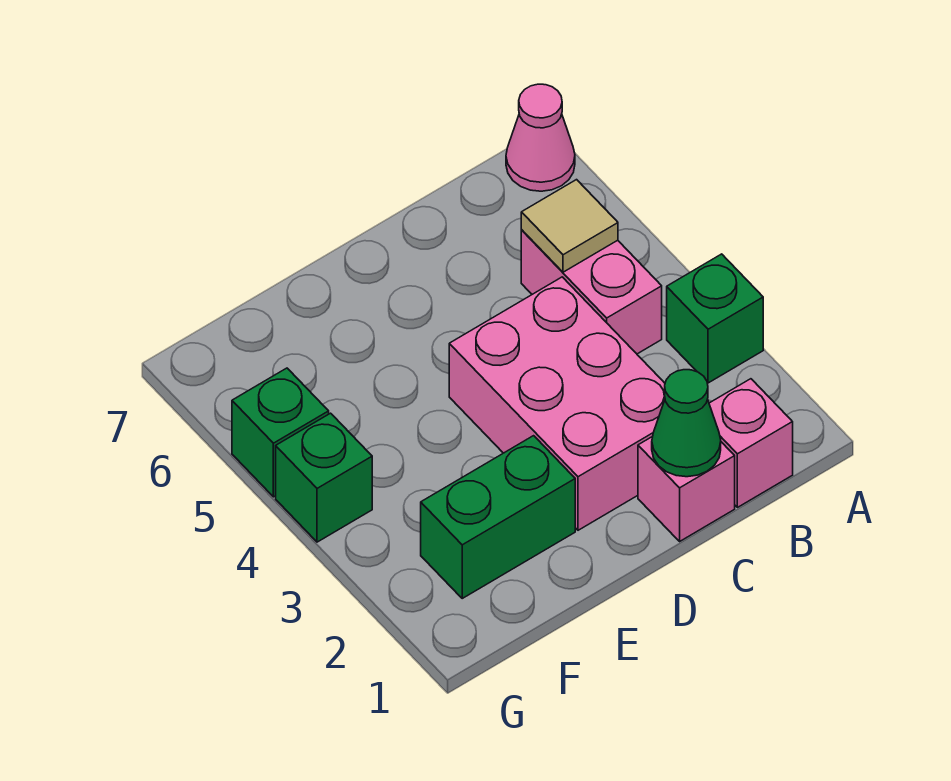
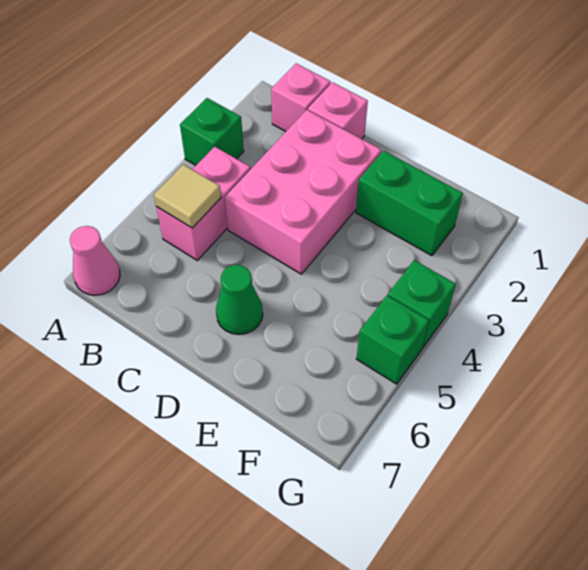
green 1x1 cone [652,370,721,477] -> green 1x1 cone moved to [216,265,263,334]

